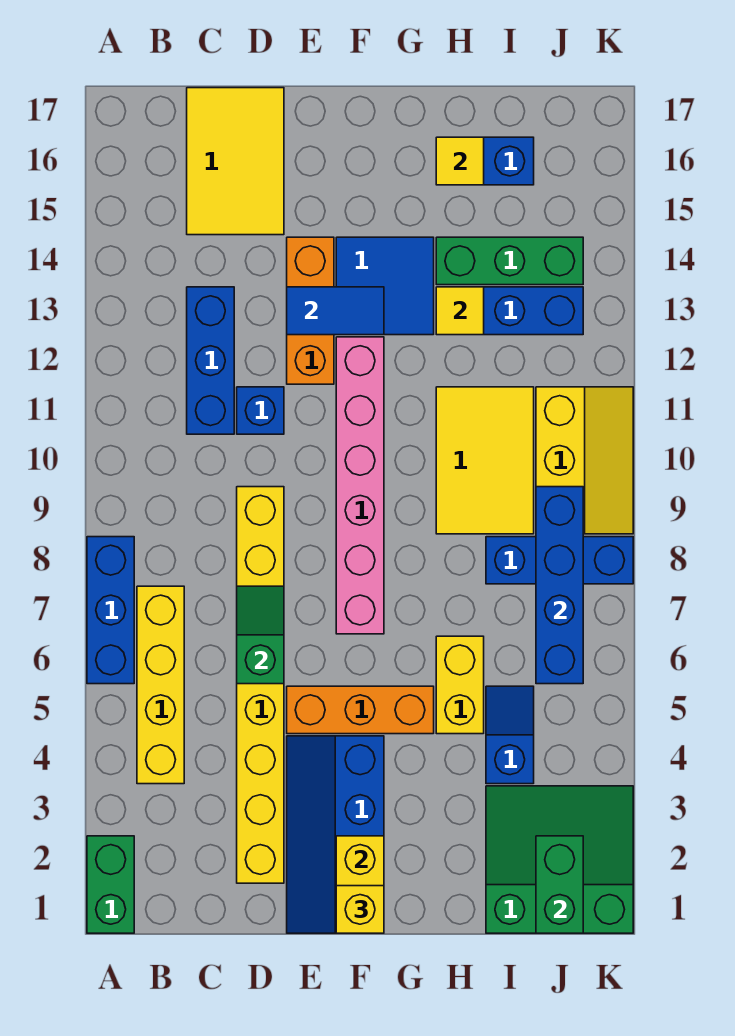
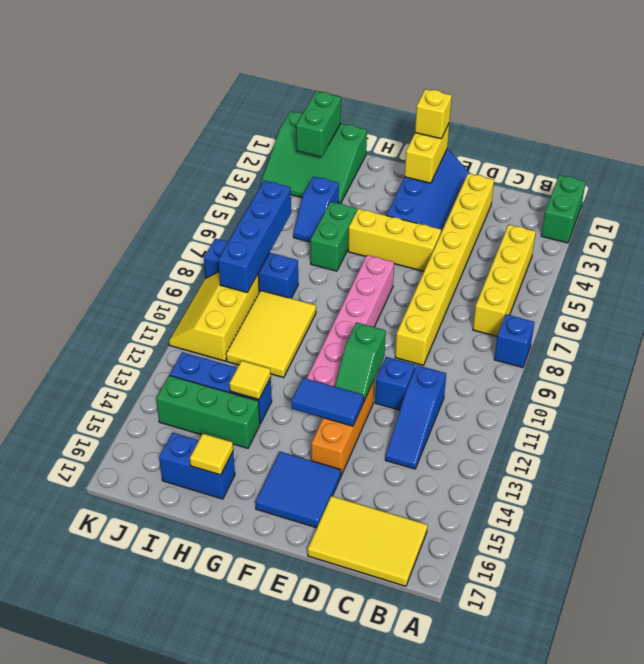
blue 1x3 brick [87,537,134,684] -> blue 1x1 brick [494,314,534,368]
blue 1x3 brick [187,287,234,434] -> blue 1x3 slope [385,365,446,469]
yellow 2x3 tile [187,88,284,235] -> yellow 2x3 tile turned to [308,496,427,586]
green 1x2 slope [237,586,284,684] -> green 1x2 slope moved to [335,322,386,401]
orange 1x3 brick [287,686,434,734] -> yellow 1x3 brick [348,209,441,271]
blue 2x2 tile [336,237,434,335] -> blue 2x2 tile moved to [255,452,341,528]
yellow 1x2 brick [436,636,484,734] -> green 1x2 brick [310,202,357,271]

